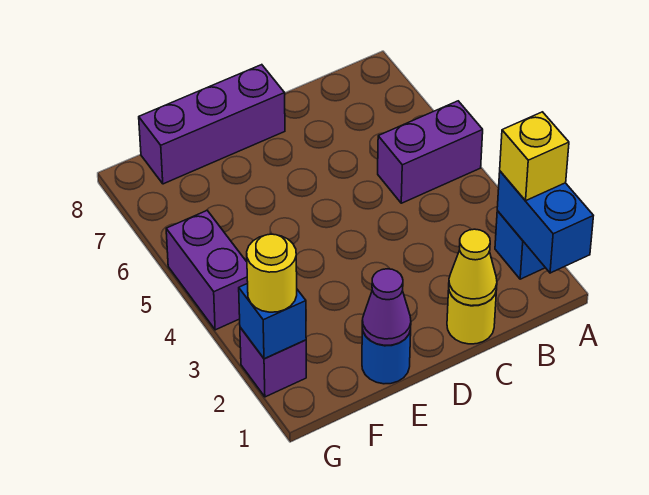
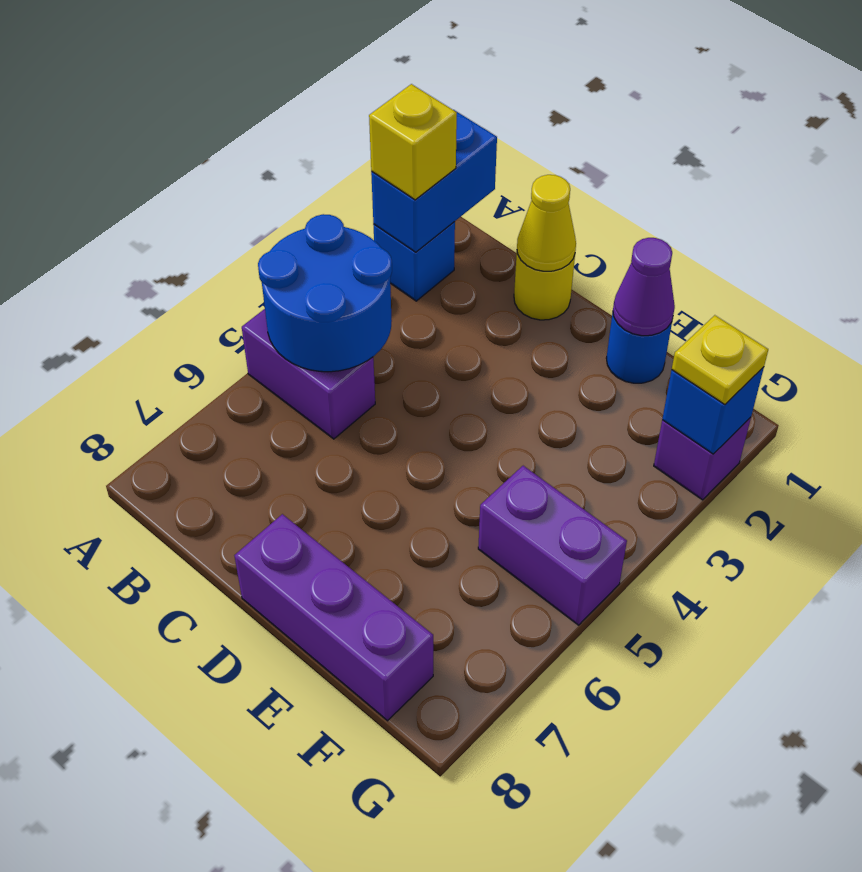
none -> blue 2x2 round brick [258,214,392,372]
yellow 1x1 round brick [247,234,297,312] -> yellow 1x1 plate [672,315,768,405]
purple 1x2 brick [166,211,248,330] -> purple 1x2 brick turned to [478,466,627,625]

